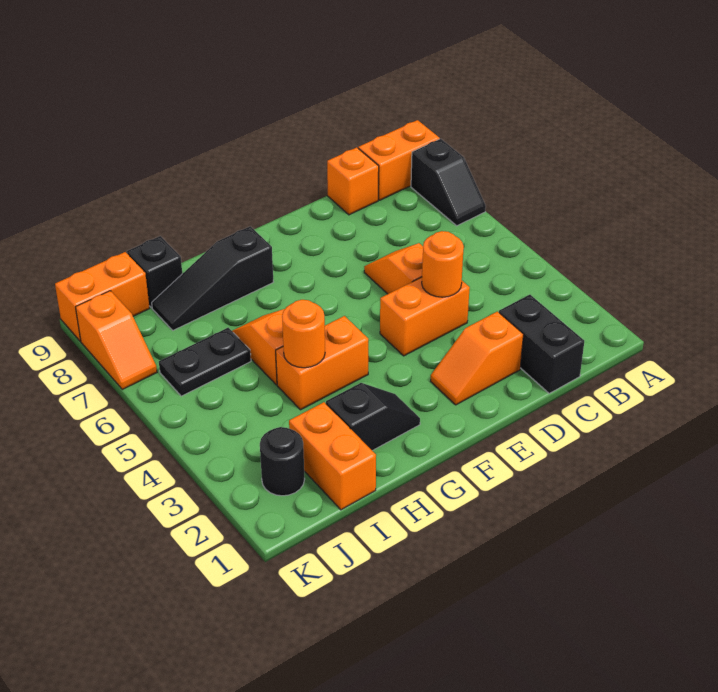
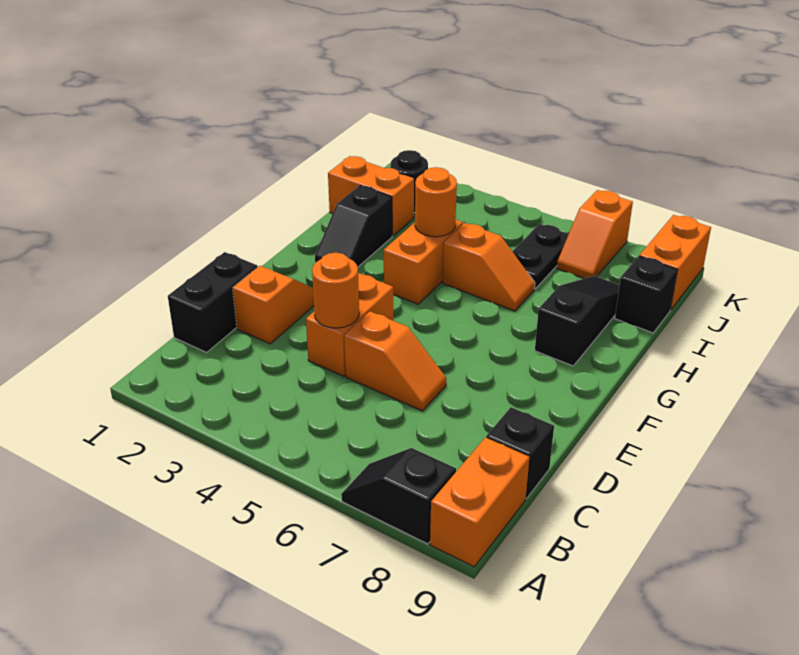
black 1x2 brick [499,295,584,393] -> black 1x2 brick turned to [168,252,258,352]
orange 1x1 brick [327,147,379,215] -> black 1x1 brick [486,407,554,499]
orange 1x2 slope [76,291,157,389] -> orange 1x2 slope turned to [557,190,633,279]

